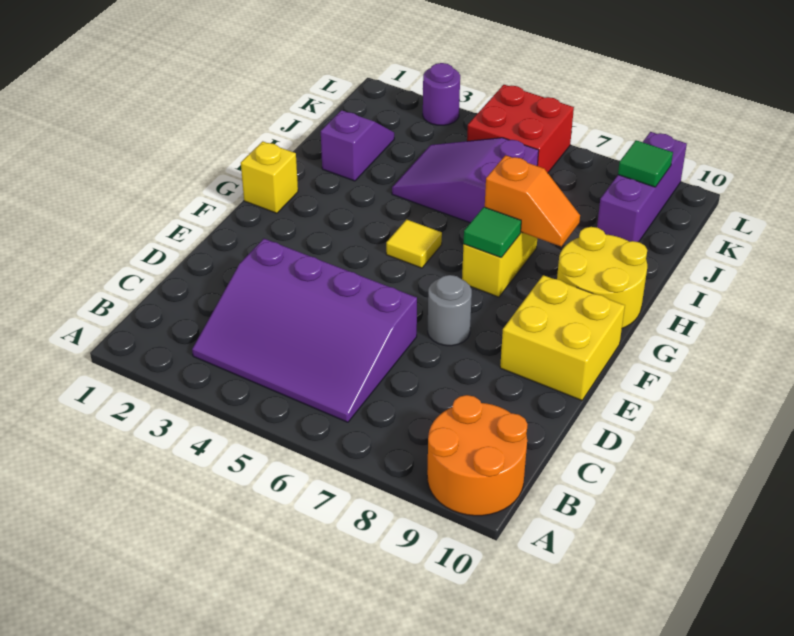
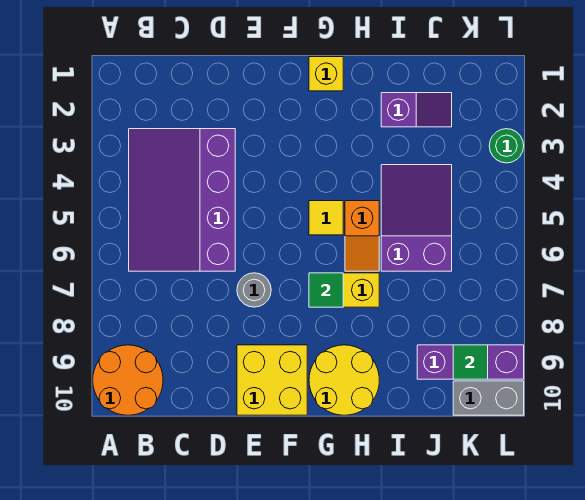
orange 1x2 slope [485,155,580,247] -> orange 1x2 slope moved to [345,201,379,271]
red 2x2 brick [467,85,574,173] -> none
none -> grey 1x2 brick [453,381,524,415]
purple 1x1 round brick [423,63,460,125] -> green 1x1 round brick [489,129,524,163]

